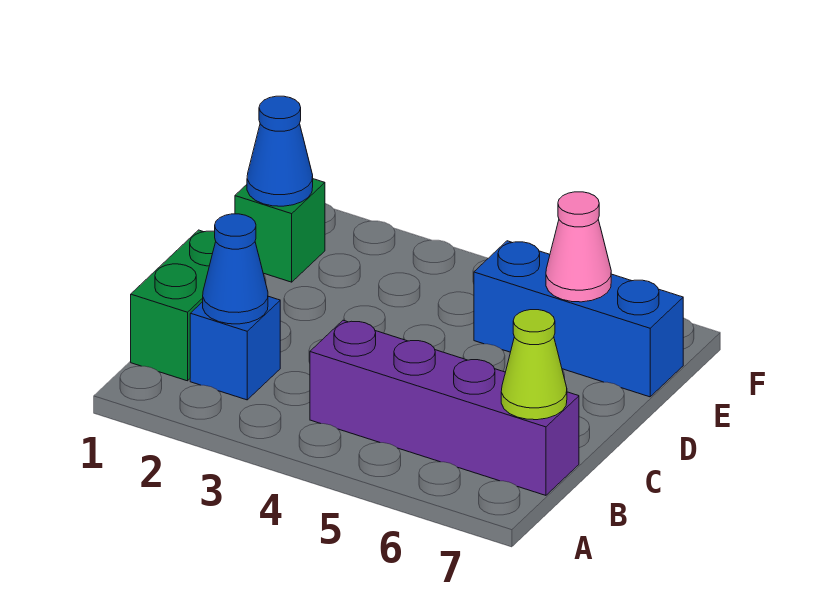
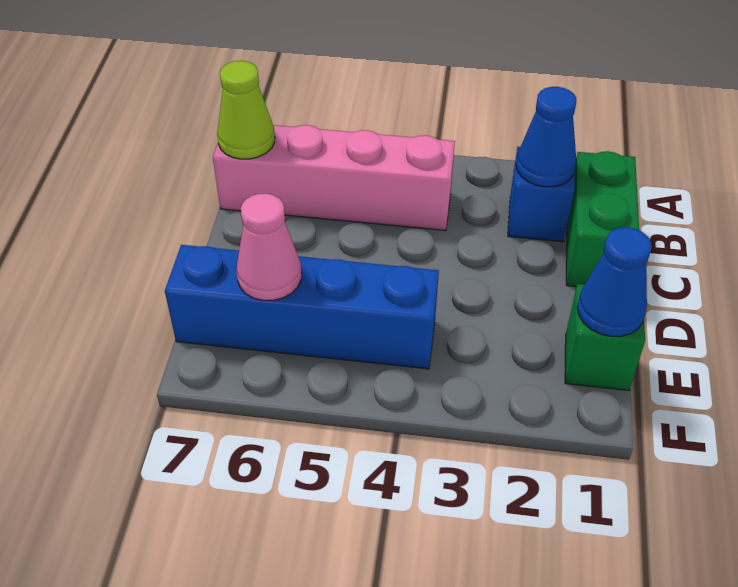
purple 1x4 brick [310,320,579,495] -> pink 1x4 brick [213,125,455,231]
blue 1x3 brick [474,241,683,397] -> blue 1x4 brick [165,245,439,369]

